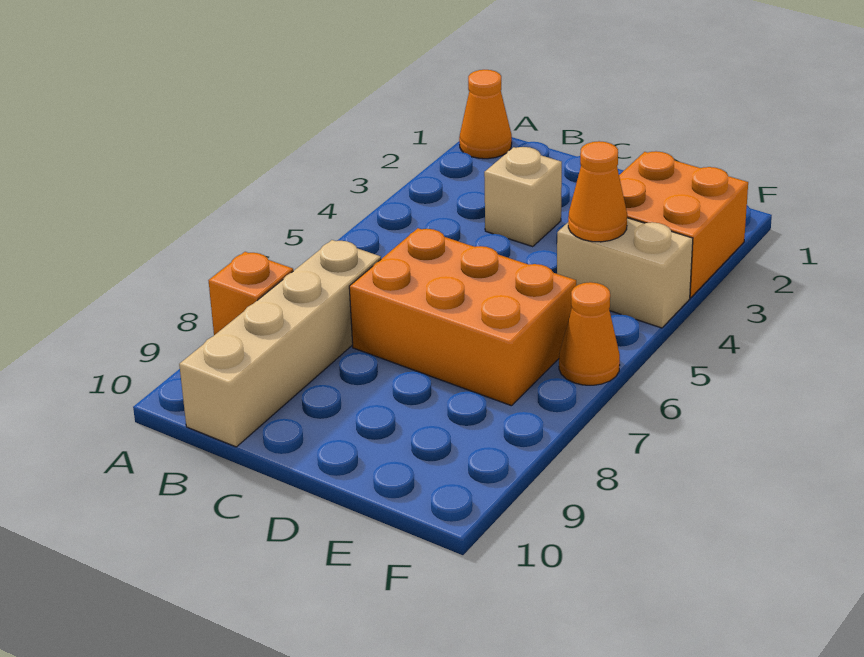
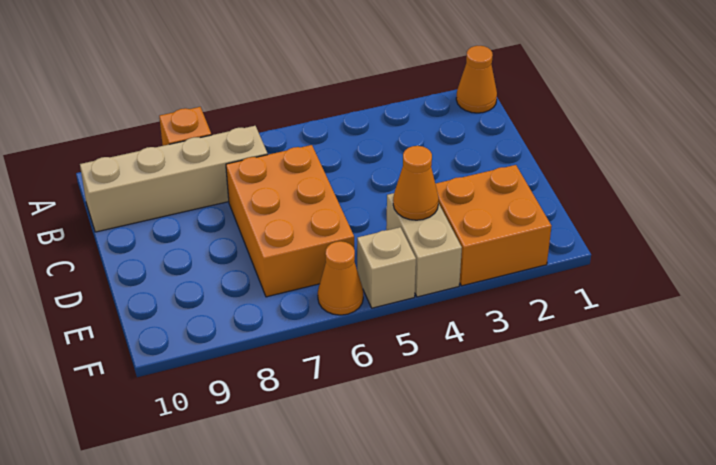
tan 1x1 brick [484,147,562,247] -> tan 1x1 brick moved to [357,227,416,308]

